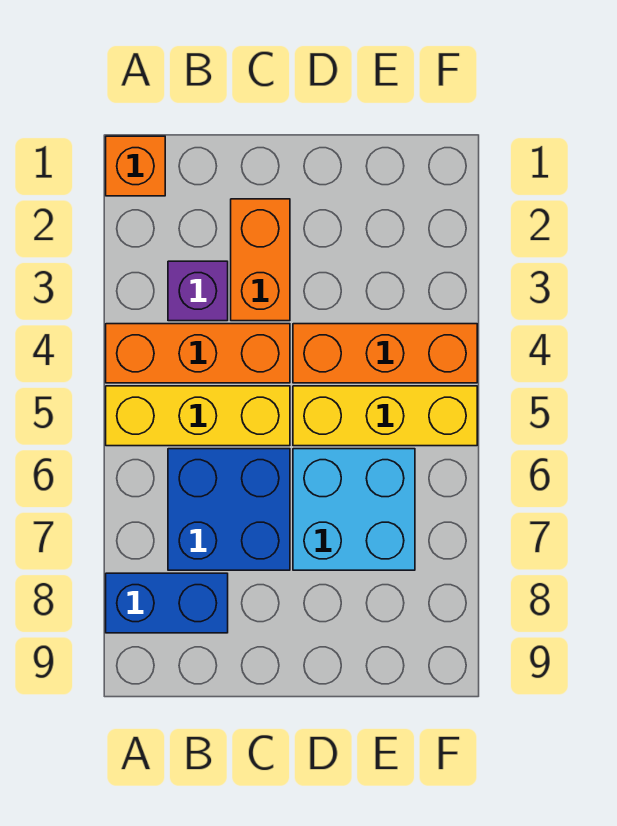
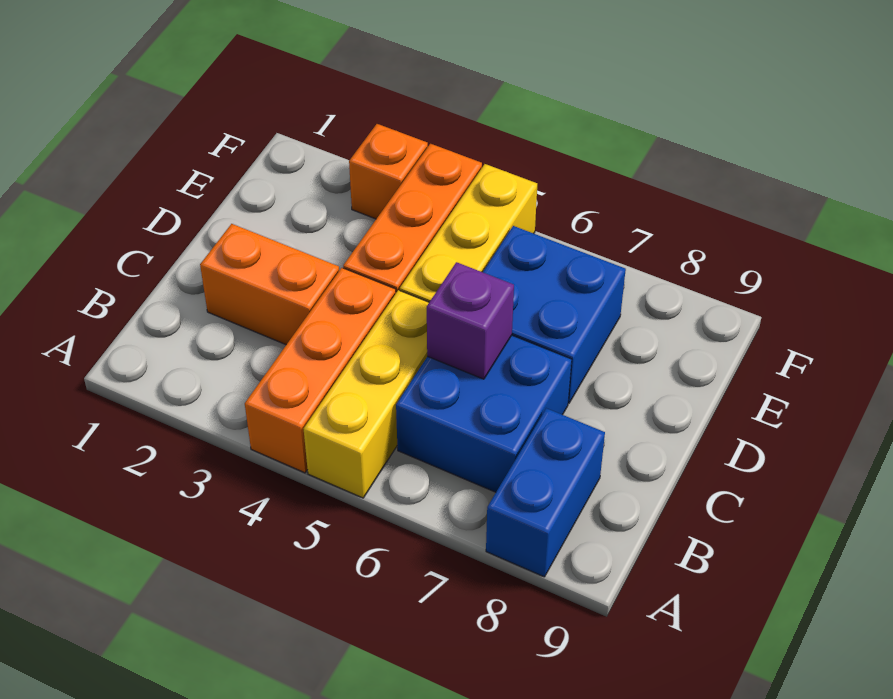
orange 1x1 brick [106,136,165,196] -> orange 1x1 brick moved to [349,124,428,219]
purple 1x1 brick [168,261,228,321] -> purple 1x1 brick moved to [427,262,514,379]
cyan 2x2 brick [293,449,415,570] -> blue 2x2 brick [483,226,626,403]

